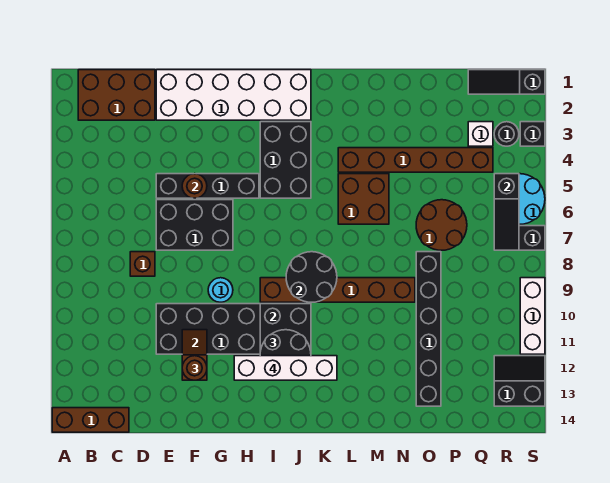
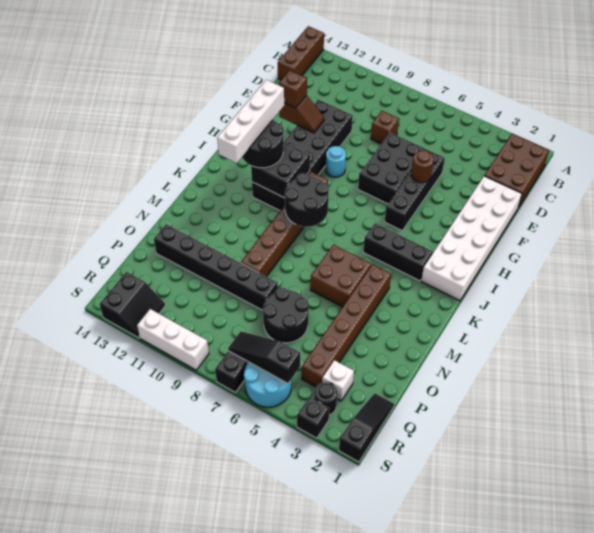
brown 1x1 round brick [182,356,207,380] -> brown 1x1 brick [279,70,307,108]
black 2x3 brick [260,122,311,198] -> black 1x3 brick [363,223,433,281]
brown 2x2 round brick [416,200,467,250] -> black 2x2 round brick [263,287,309,343]

